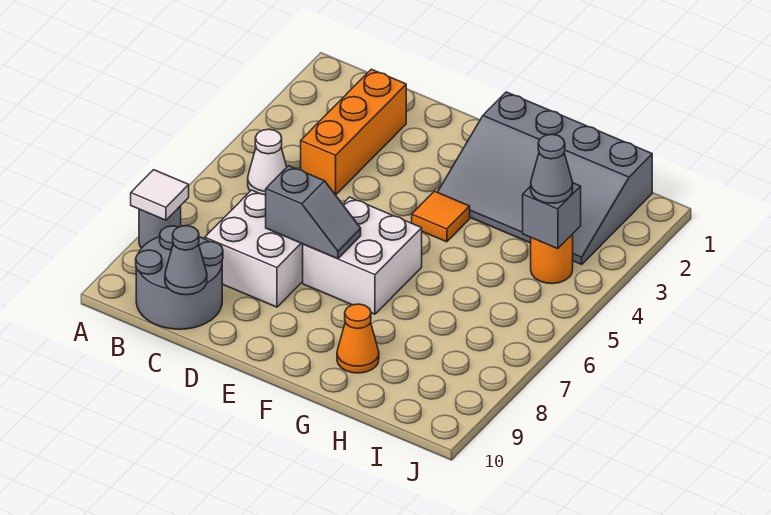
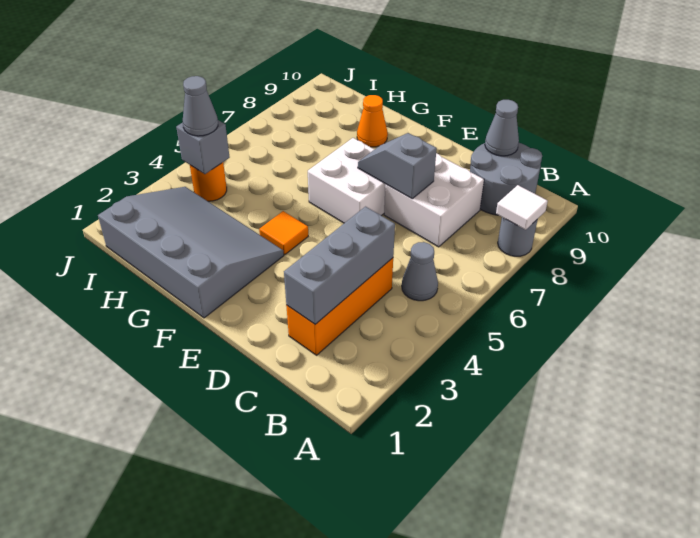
white 1x1 cone [248,129,287,195] -> grey 1x1 cone [402,242,438,301]
none -> grey 1x3 brick [284,207,395,324]

